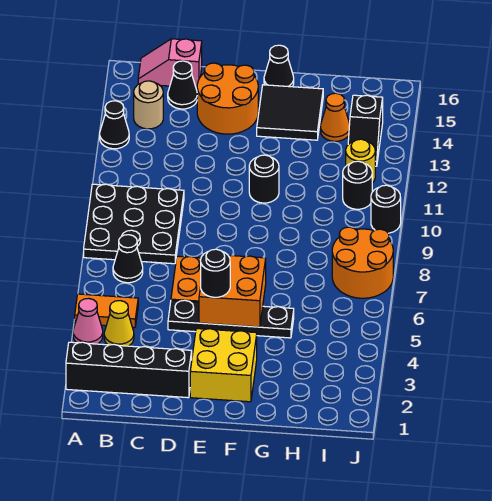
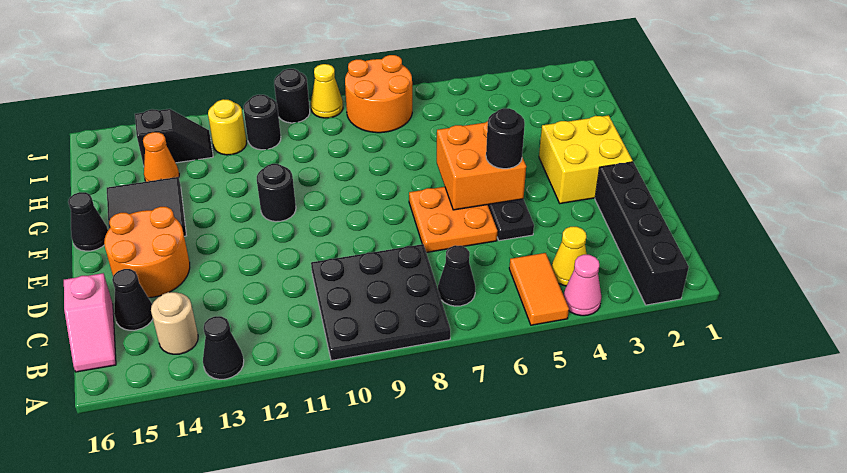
none -> yellow 1x1 cone [311,64,343,118]

